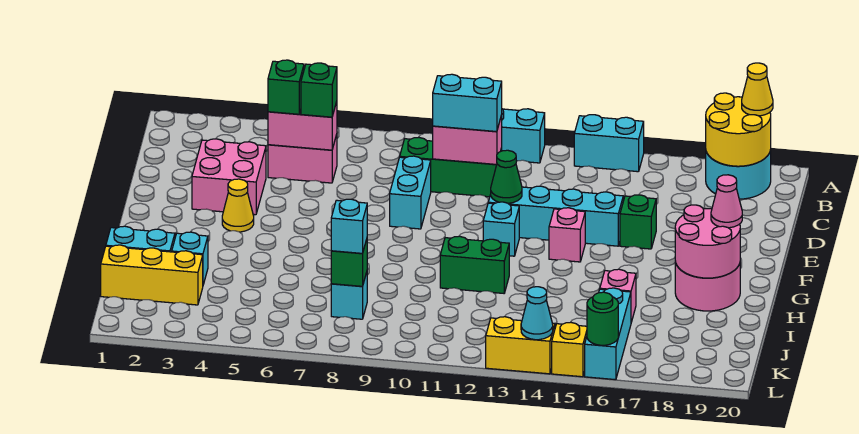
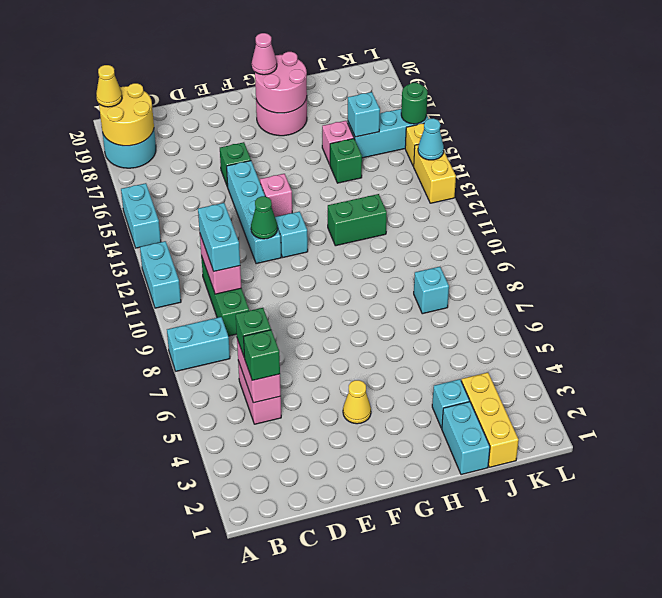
pink 2x2 brick [192,139,266,215] -> none
cyan 1x2 brick [390,156,431,229] -> cyan 1x2 brick moved to [167,317,230,371]
green 1x2 brick [440,236,509,293] -> green 1x2 brick turned to [328,194,387,246]
green 1x1 brick [331,239,367,286] -> green 1x1 brick moved to [330,139,362,183]
cyan 1x1 brick [331,199,367,253] -> cyan 1x1 brick moved to [348,92,380,137]

